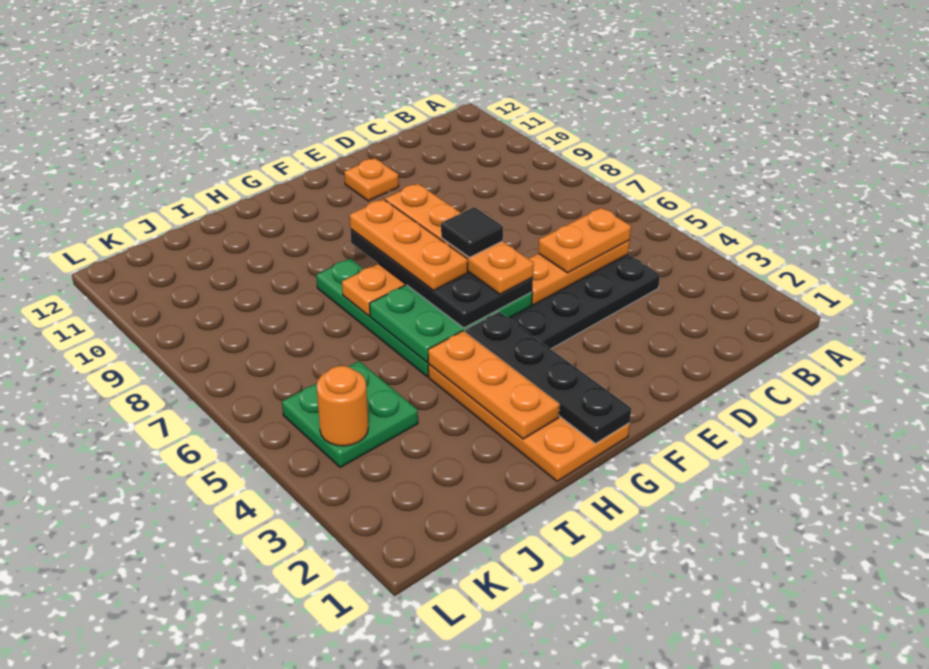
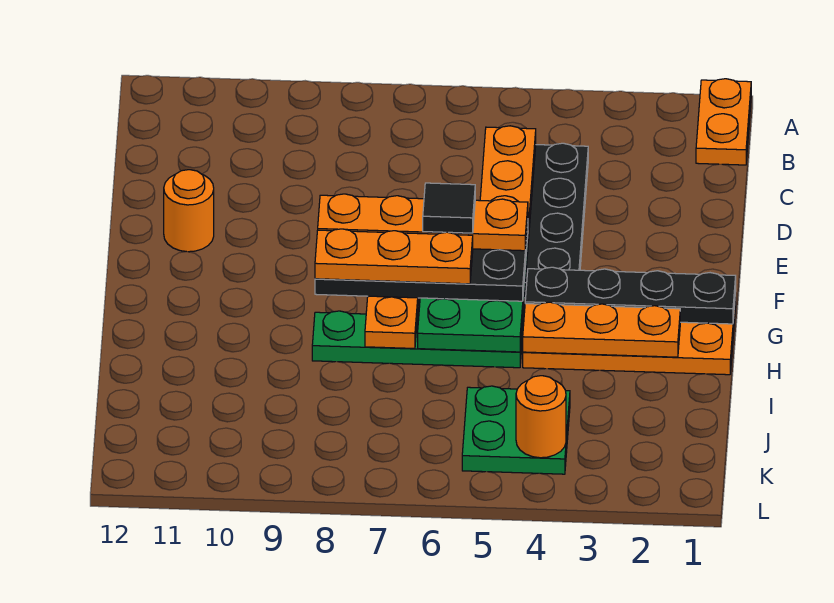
orange 1x2 plate [538,208,631,273] -> orange 1x2 plate moved to [696,79,751,165]
orange 1x1 plate [344,158,399,201] -> orange 1x1 round brick [164,170,214,252]

